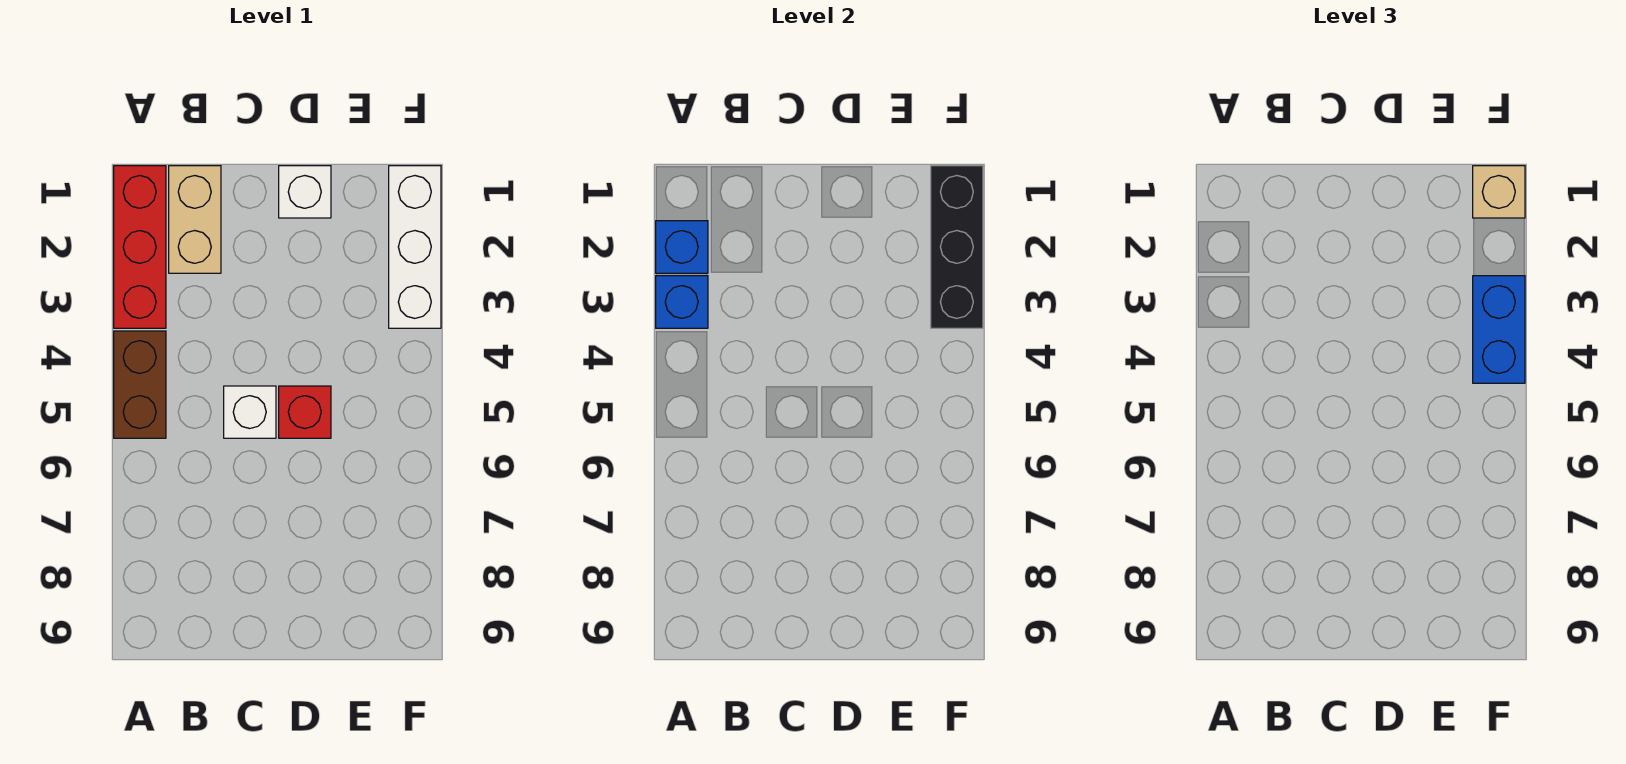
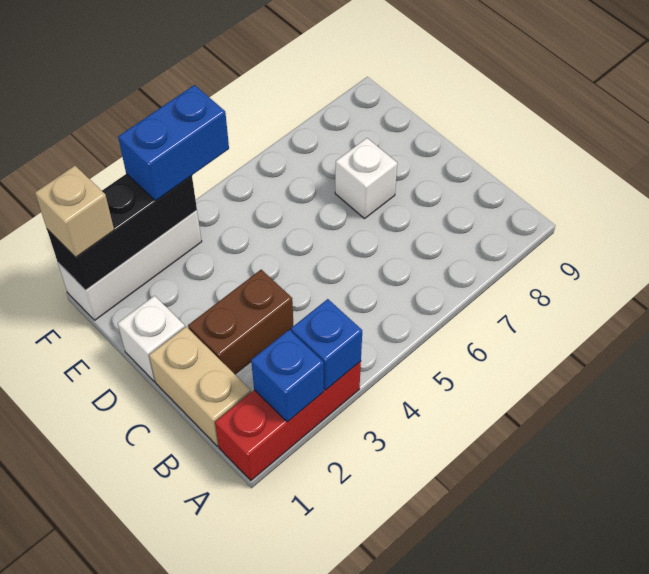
brown 1x2 brick [114,331,166,438] -> brown 1x2 brick moved to [188,270,293,374]
tan 1x2 brick [169,166,221,273] -> tan 1x2 brick turned to [149,327,251,446]
white 1x1 brick [224,386,276,438] -> white 1x1 brick moved to [335,138,397,219]
red 1x1 brick [279,386,331,438] -> none

